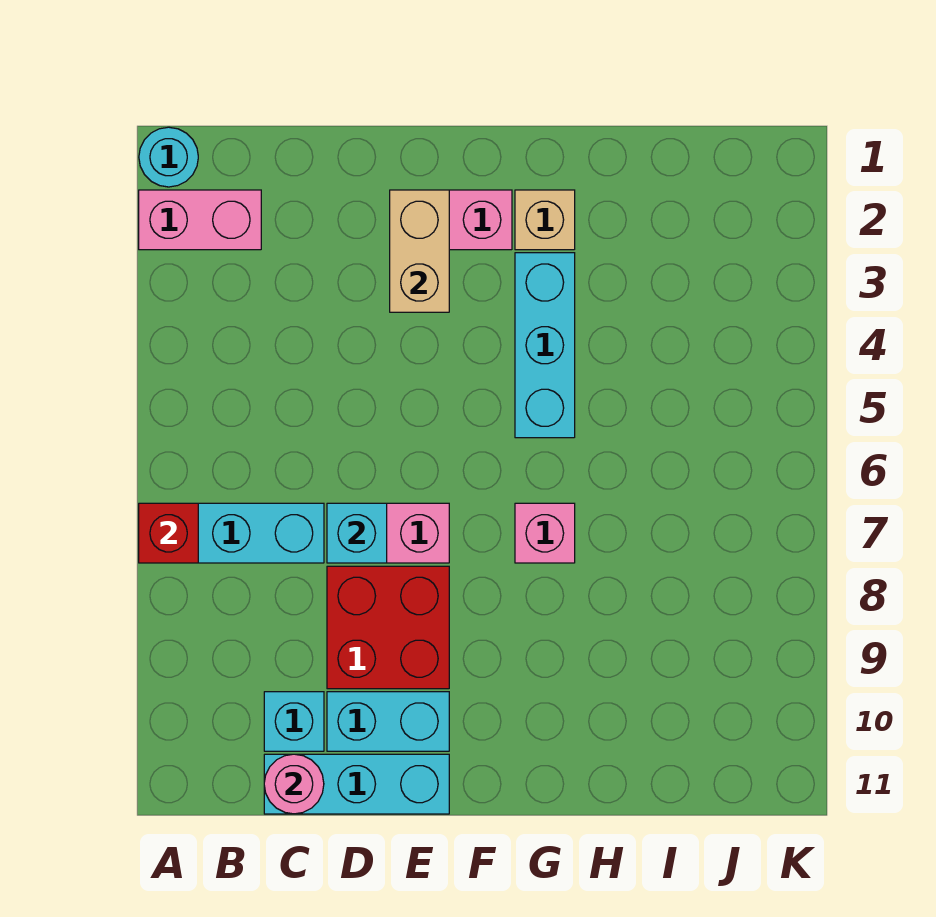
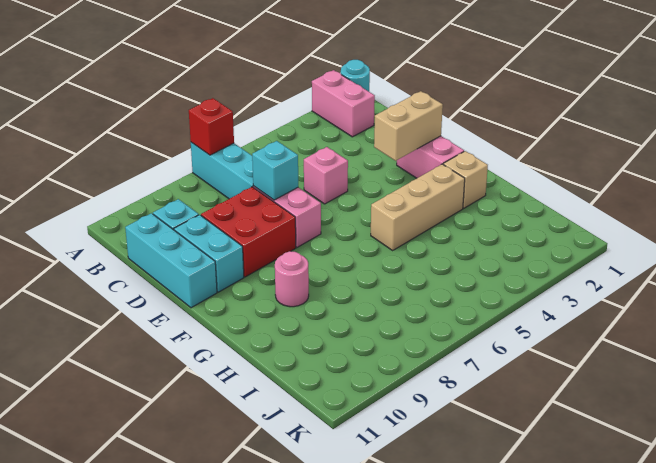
pink 1x1 round brick [264,754,324,814] -> pink 1x1 round brick moved to [275,251,309,307]
cyan 1x3 brick [515,253,575,438] -> tan 1x3 brick [371,164,465,250]
pink 1x1 brick [515,503,575,563] -> pink 1x1 brick moved to [304,147,348,204]

